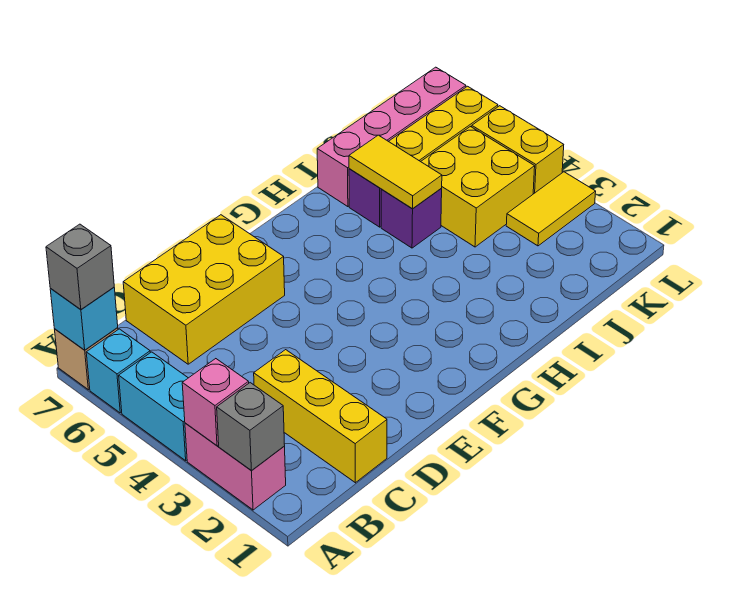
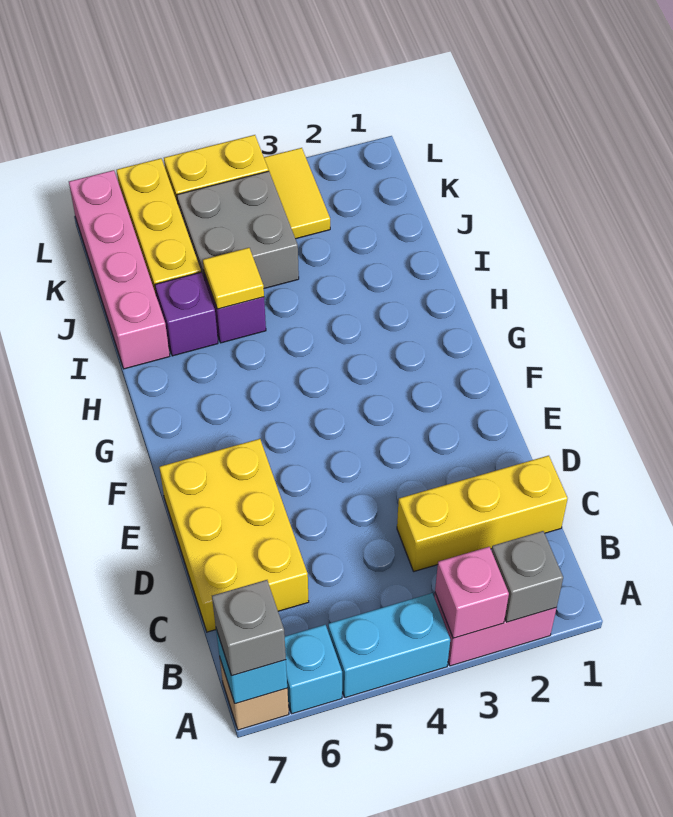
yellow 1x2 tile [349,135,442,209] -> yellow 1x1 tile [203,248,264,309]
yellow 2x2 brick [421,127,535,247] -> grey 2x2 brick [177,171,299,288]

